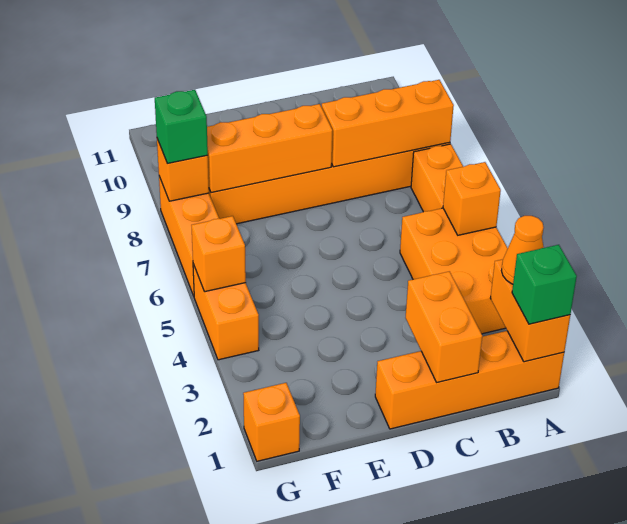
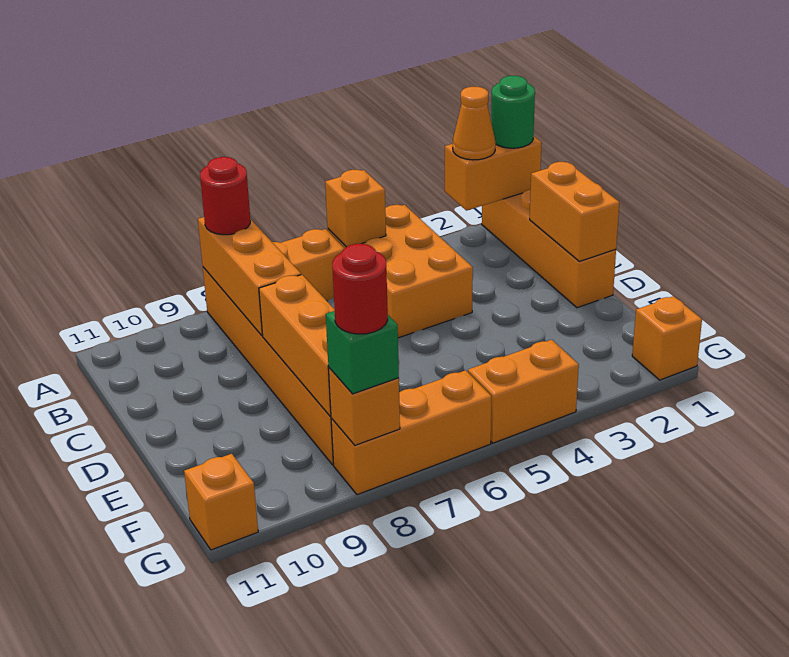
green 1x1 brick [512,245,577,324] -> green 1x1 round brick [491,76,535,148]
orange 2x3 brick [400,208,508,334] -> orange 2x3 brick turned to [328,205,473,338]
none -> red 1x1 round brick [200,157,250,235]
orange 1x2 brick [406,271,482,382] -> orange 1x2 brick turned to [530,162,619,261]
orange 1x1 brick [191,216,246,292] -> orange 1x1 brick moved to [184,454,258,550]
none -> red 1x1 round brick [332,244,388,334]

